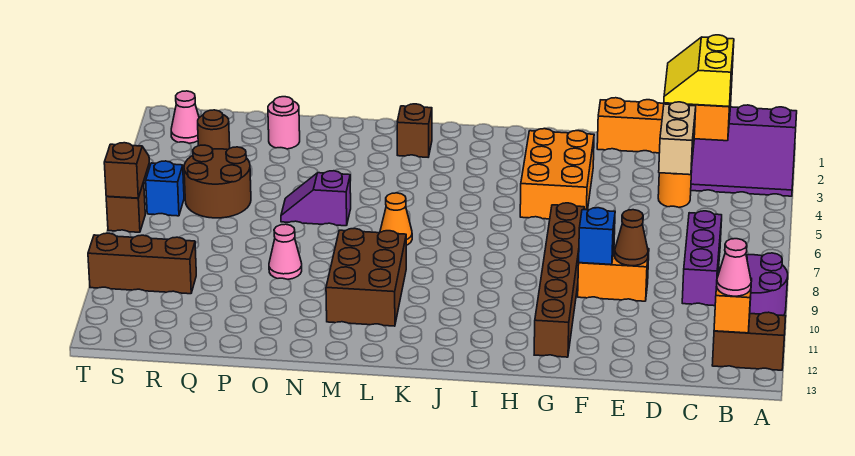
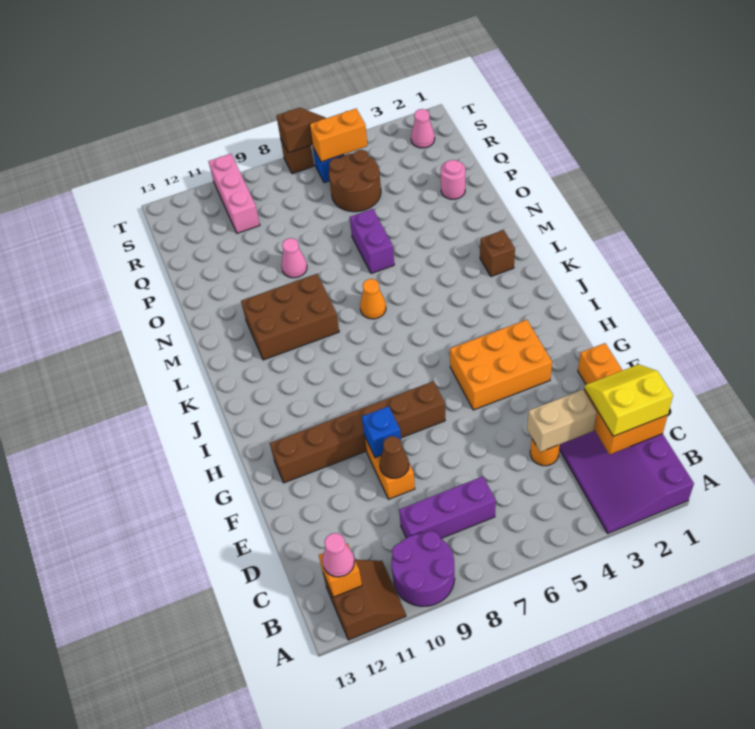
purple 1x2 slope [281,171,351,226] -> purple 1x2 brick [350,209,394,274]
brown 1x1 round brick [198,110,230,150] -> none
brown 1x3 brick [88,233,196,294] -> pink 1x3 brick [208,154,260,233]
none -> orange 1x2 brick [309,109,367,162]

